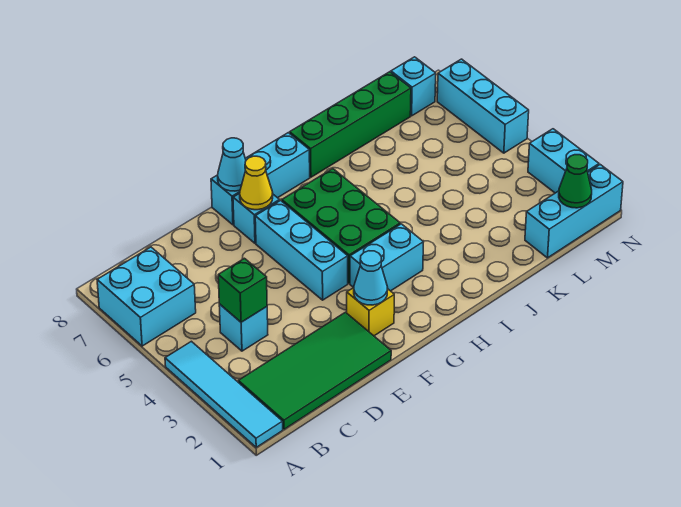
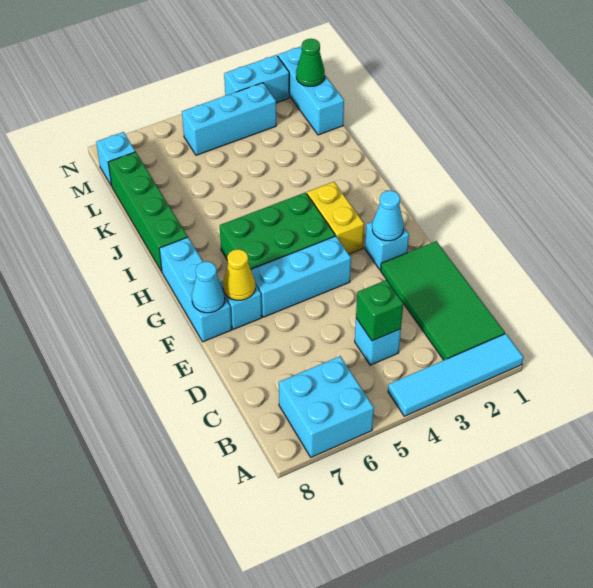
yellow 1x1 brick [347,288,394,336] -> cyan 1x1 brick [365,222,409,270]
cyan 1x2 brick [350,224,423,291] -> yellow 1x2 brick [307,182,364,254]
cyan 1x3 brick [437,59,529,153] -> cyan 1x3 brick moved to [182,83,276,155]

